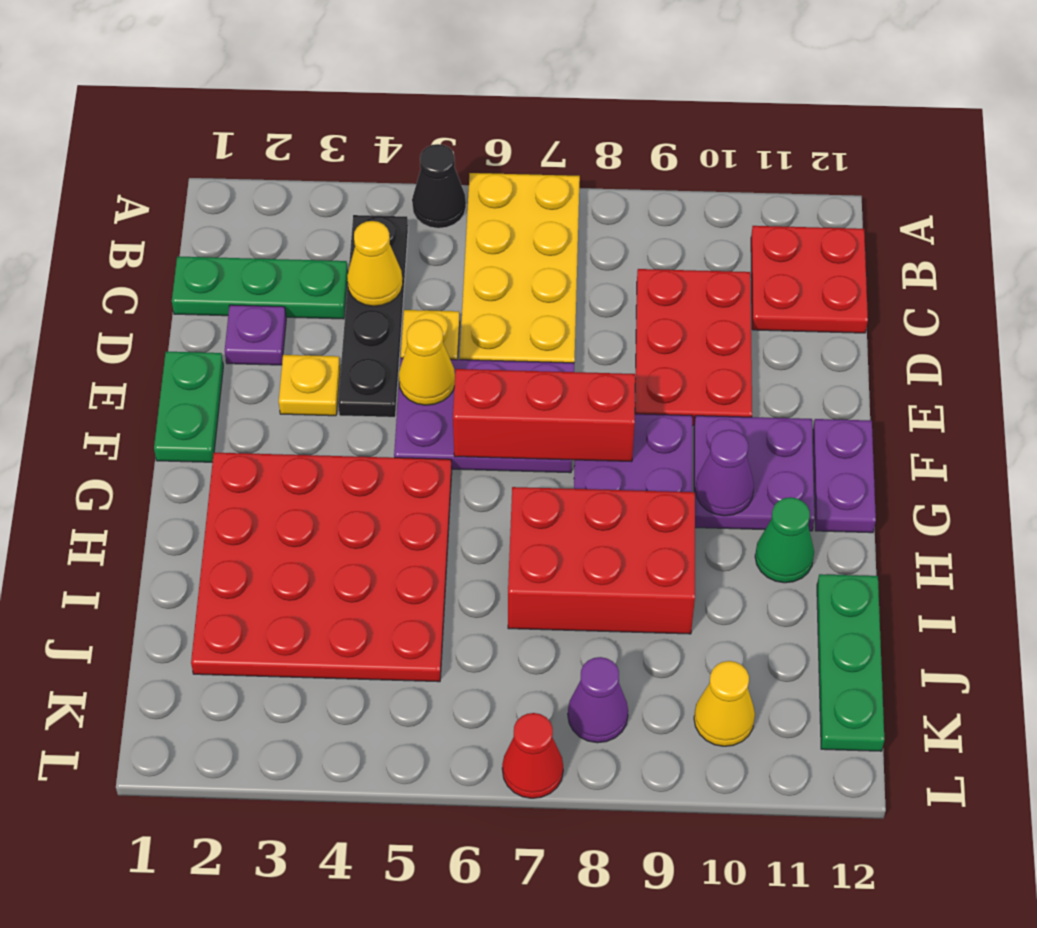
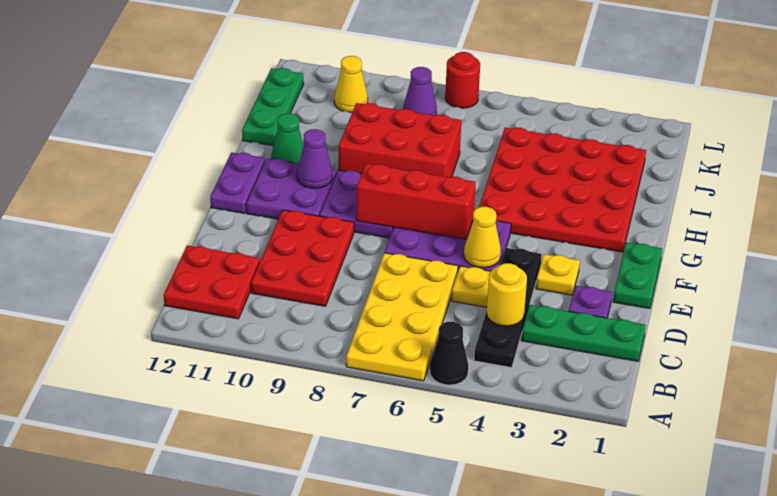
yellow 1x1 cone [347,221,403,306] -> yellow 1x1 round brick [486,263,527,326]
red 1x1 cone [502,713,563,798] -> red 1x1 round brick [445,52,480,108]

